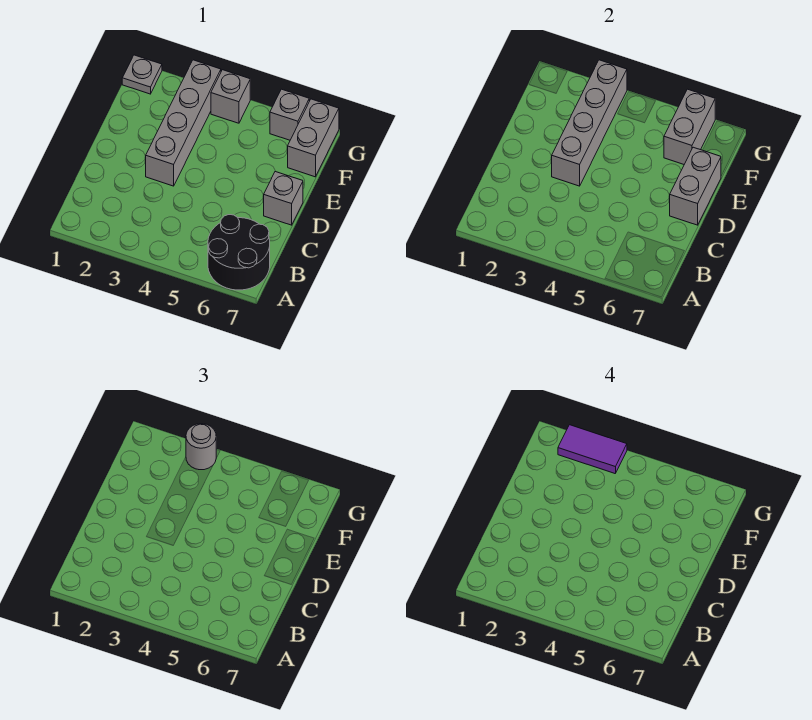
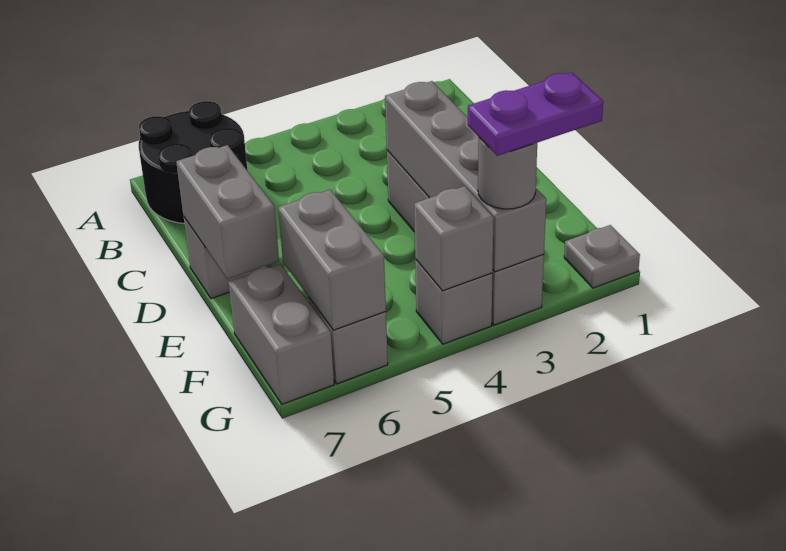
purple 1x2 tile [558,425,627,473] -> purple 1x2 plate [468,72,603,156]
none -> grey 1x1 brick [414,186,494,291]

